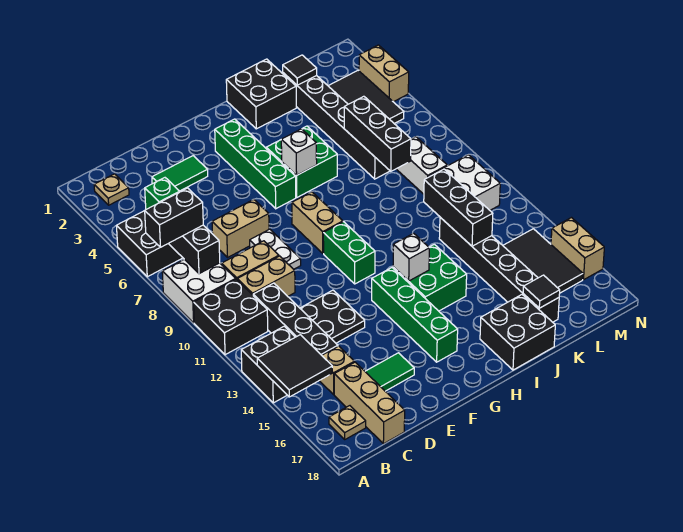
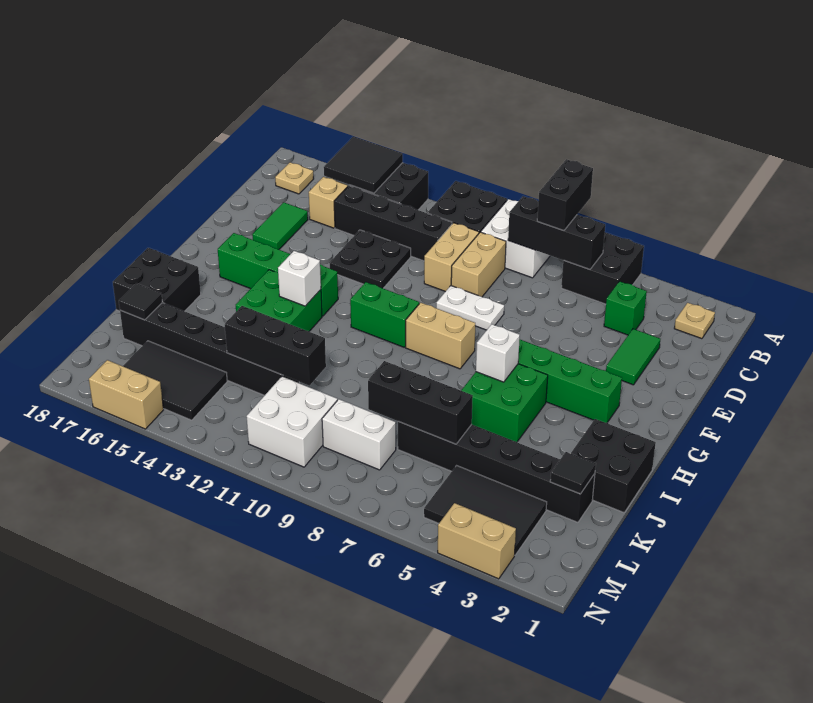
tan 1x3 brick [334,362,405,444] -> none
tan 1x2 brick [212,199,269,257] -> none

